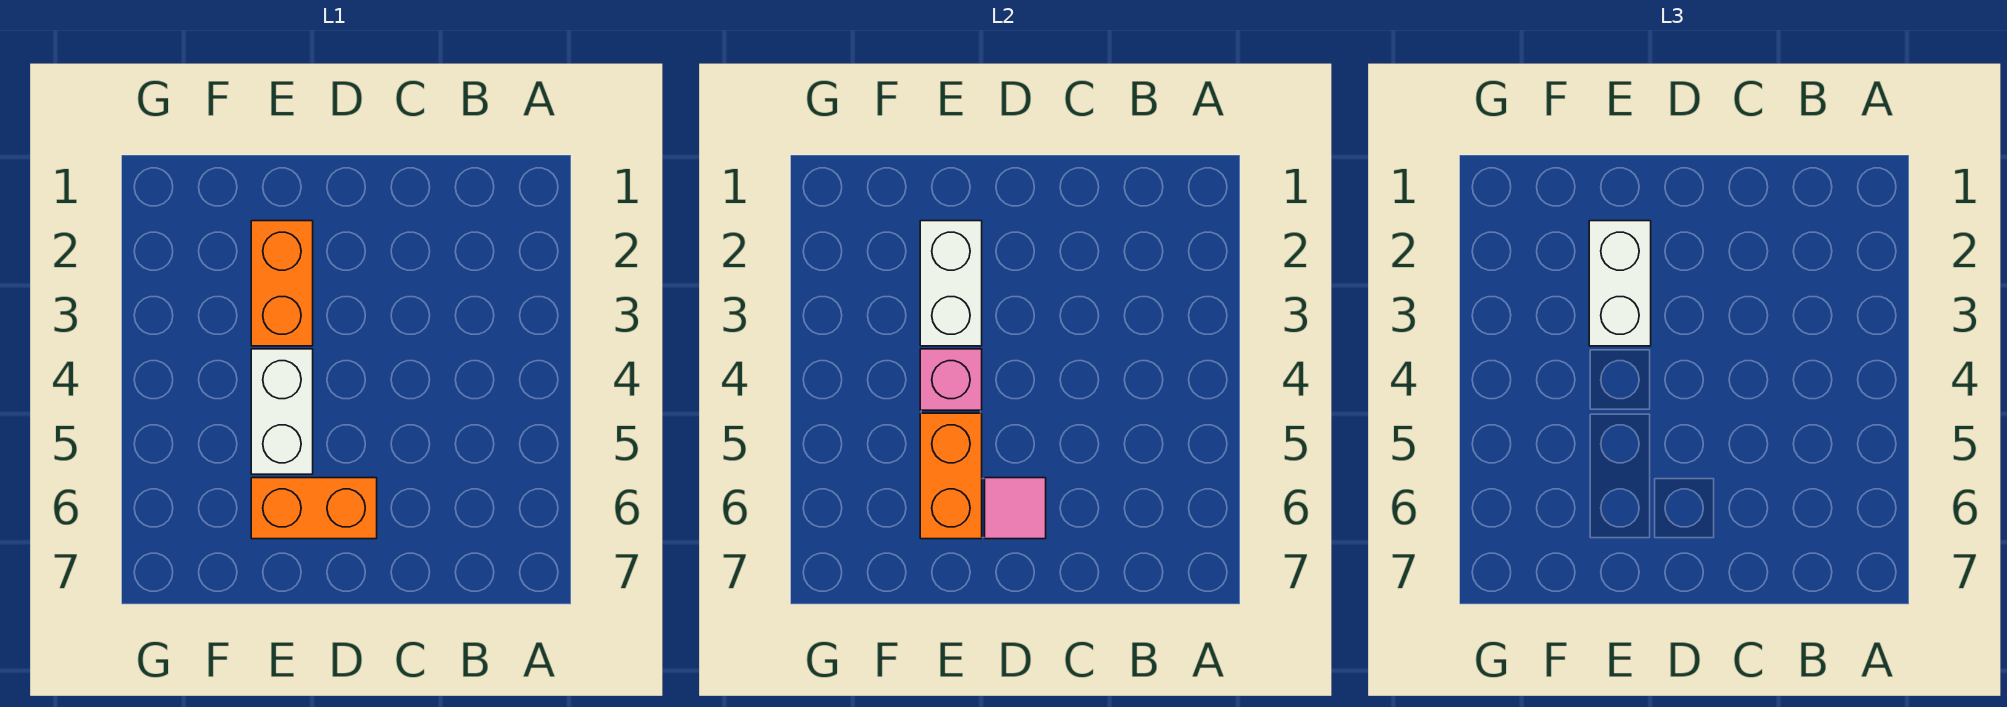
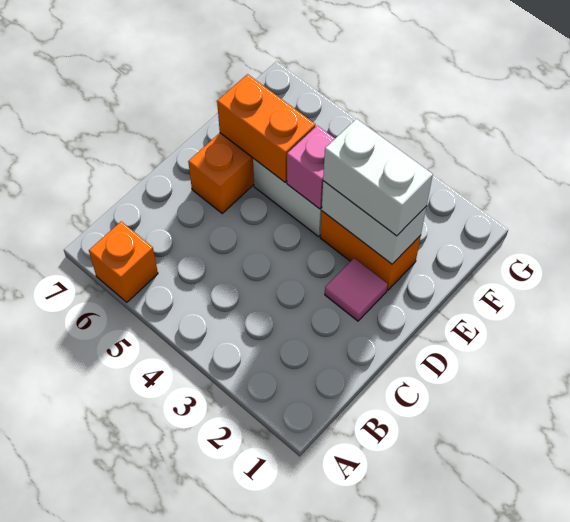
none -> orange 1x1 brick [89,221,158,302]
pink 1x1 tile [985,478,1046,539] -> pink 1x1 tile moved to [325,258,388,321]

